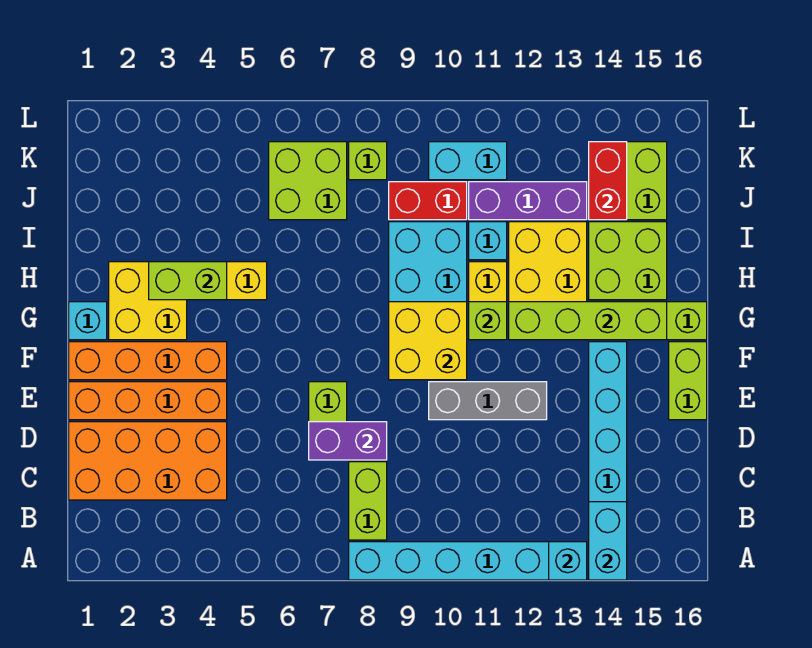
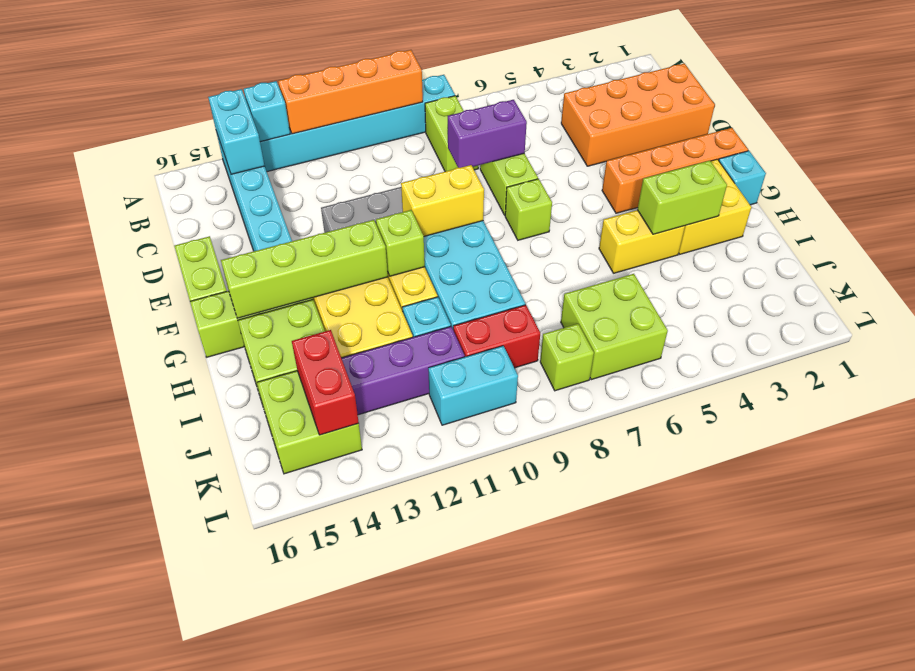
orange 1x4 brick [69,382,227,420] -> orange 1x4 brick moved to [278,50,423,134]
none -> lime 1x1 brick [505,179,552,240]
yellow 2x2 brick [389,302,467,380] -> yellow 1x2 brick [401,165,484,236]

